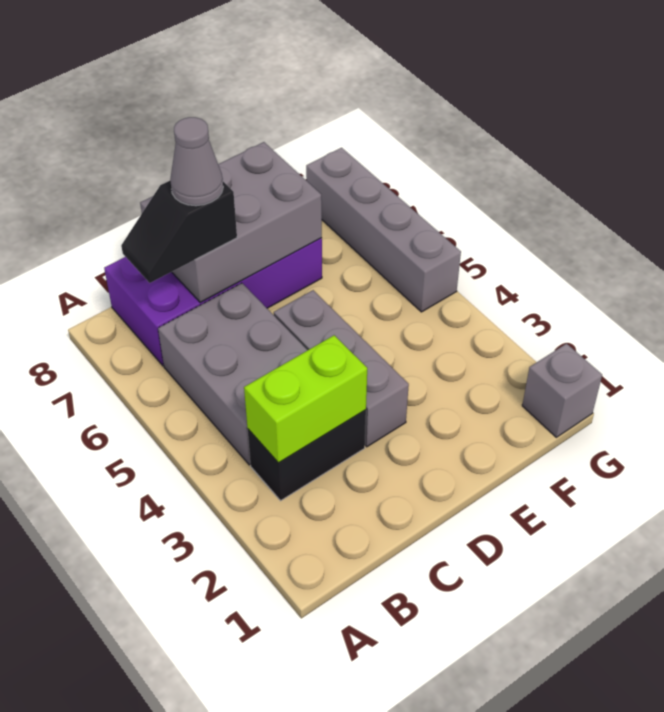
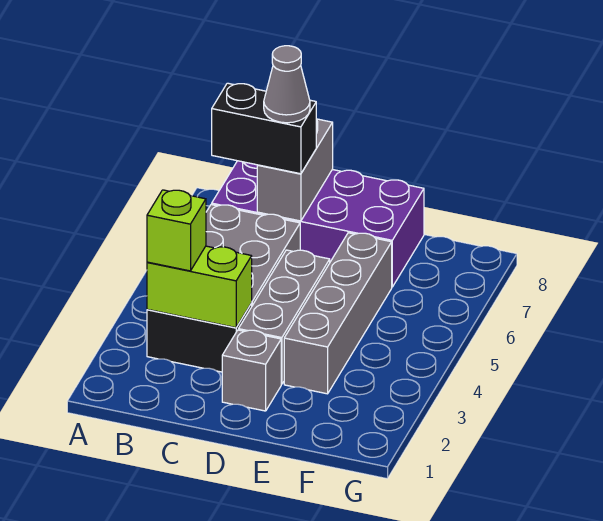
none -> lime 1x1 brick [147,190,206,271]
black 1x2 slope [121,181,237,283] -> black 1x2 brick [212,83,316,174]
grey 2x3 brick [140,142,322,303] -> grey 1x2 brick [257,119,333,221]
grey 1x1 brick [522,344,602,437] -> grey 1x1 brick moved to [222,330,281,411]
grey 1x4 brick [306,148,461,312] -> grey 1x4 brick moved to [284,233,392,394]

